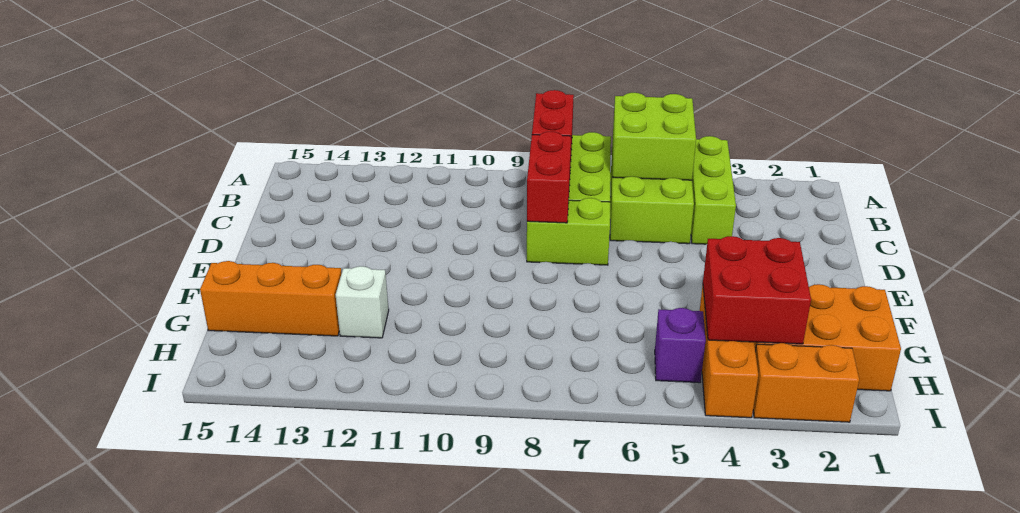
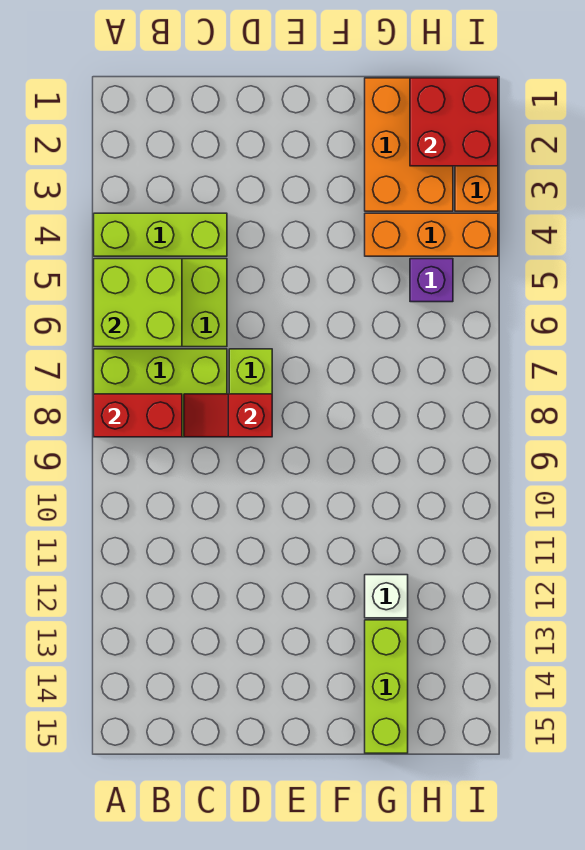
red 1x2 brick [527,132,571,223] -> red 1x2 slope [184,394,272,437]
red 2x2 brick [703,236,811,344] -> red 2x2 brick moved to [410,78,498,166]
orange 1x3 brick [200,261,342,336] -> lime 1x3 brick [365,620,408,753]

